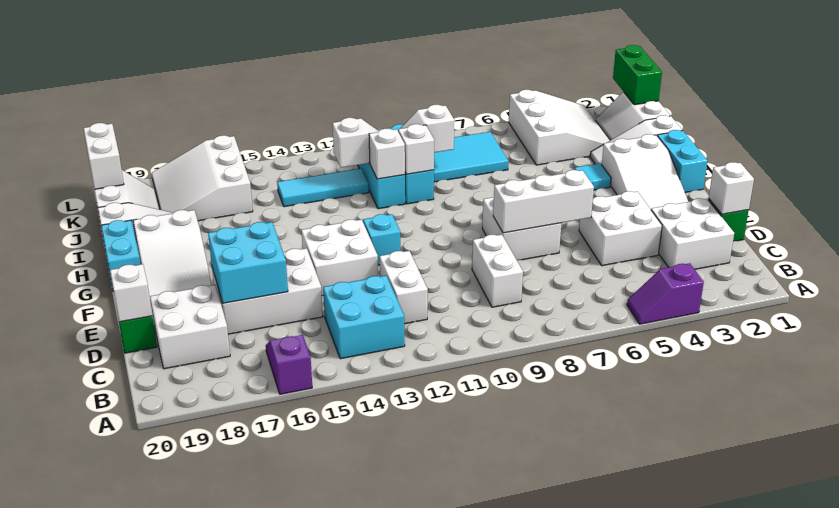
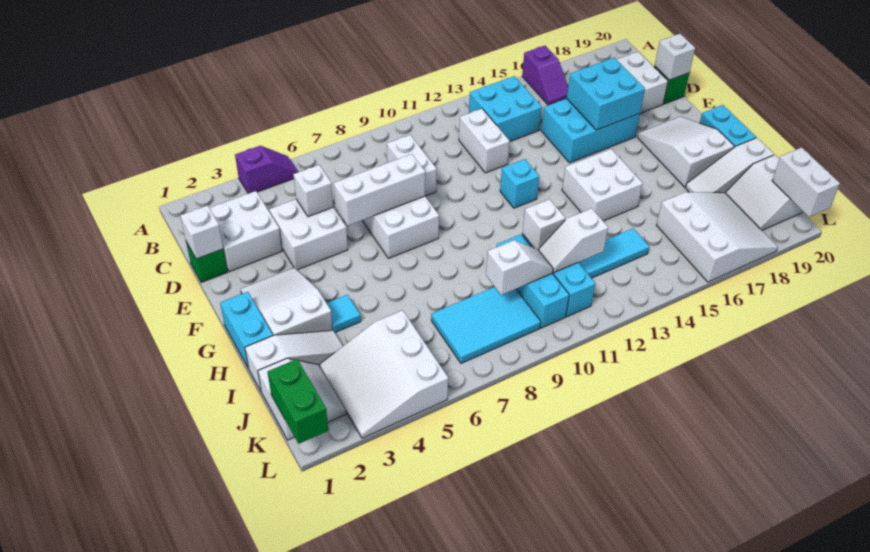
white 2x3 brick [212,248,323,334] -> cyan 2x3 brick [541,99,640,163]
white 2x2 brick [302,219,378,296] -> white 2x2 brick moved to [562,149,643,221]
white 1x1 brick [398,124,434,174] -> white 1x1 brick moved to [293,165,333,217]

